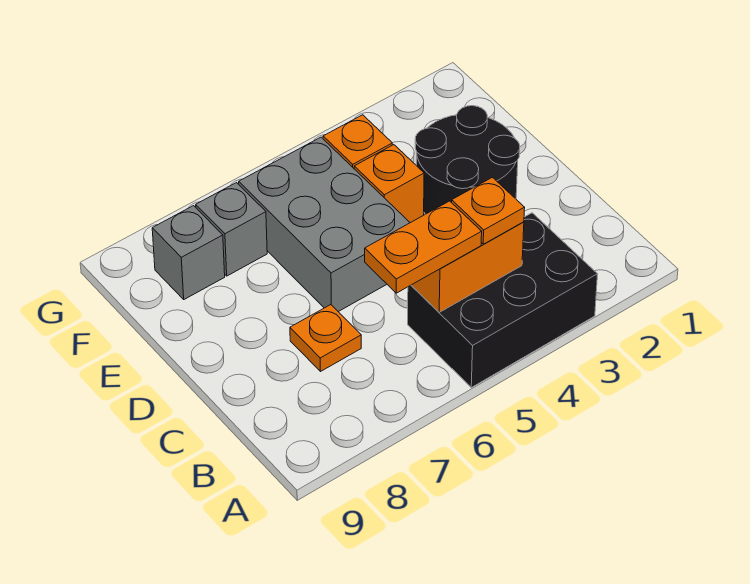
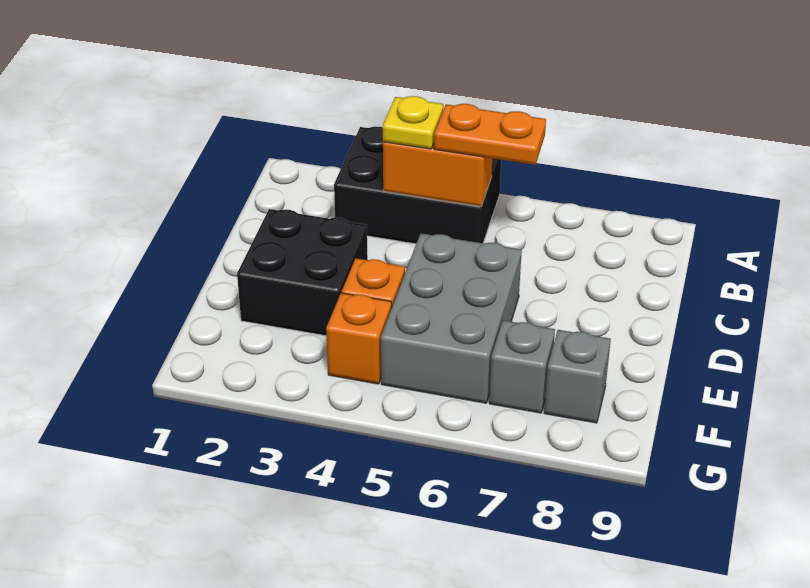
orange 1x1 plate [452,177,525,244] -> yellow 1x1 plate [383,96,443,149]
orange 1x1 plate [290,305,361,372] -> none
black 2x2 round brick [415,106,520,214] -> black 2x2 brick [237,209,368,336]

